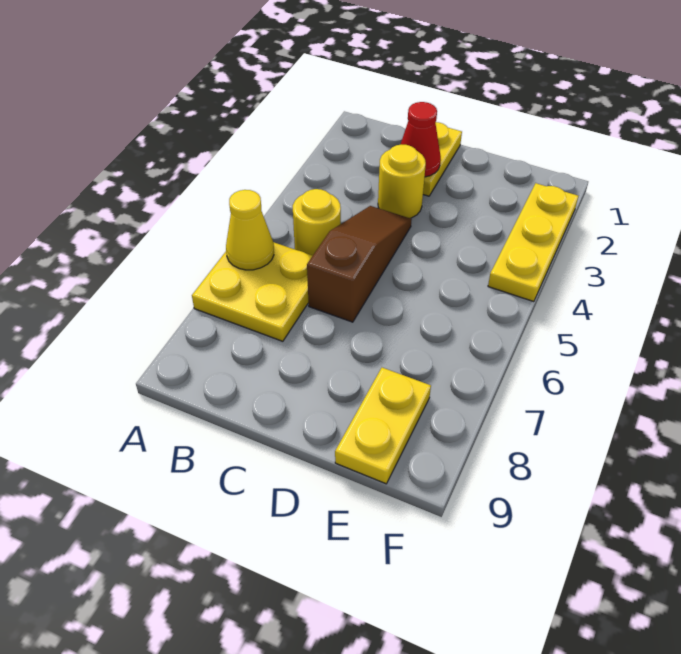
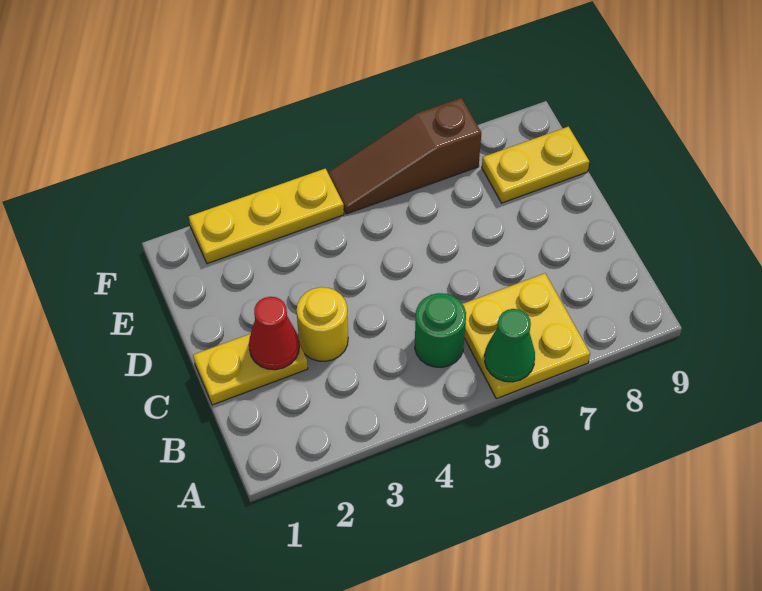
yellow 1x1 cone [226,190,274,270] -> green 1x1 cone [485,309,535,382]
yellow 1x1 round brick [293,189,341,255] -> green 1x1 round brick [415,293,466,367]
brown 1x3 slope [307,206,412,322] -> brown 1x3 slope moved to [328,98,481,214]

